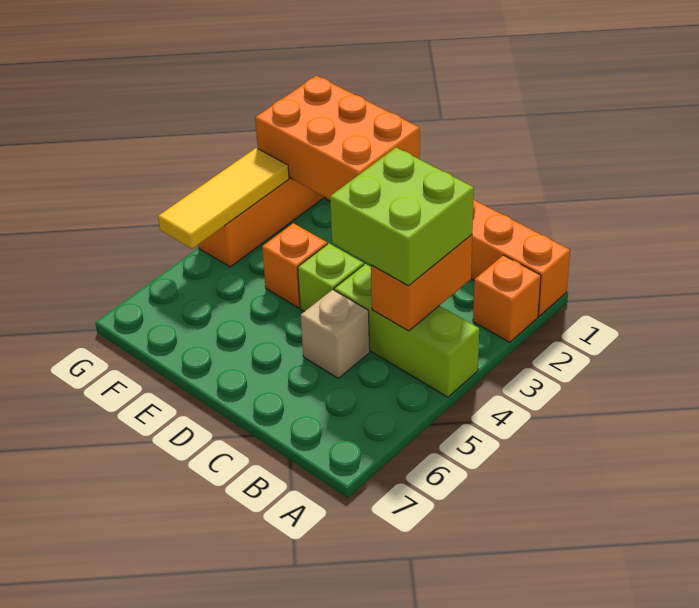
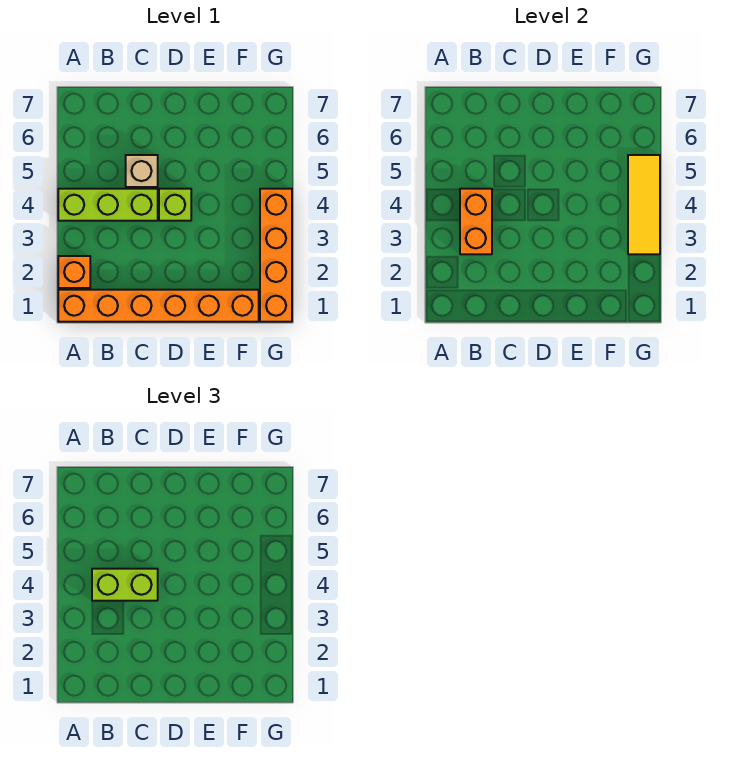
lime 2x2 brick [330,148,474,286] -> lime 1x2 brick [92,569,158,601]
orange 2x3 brick [255,76,420,199] -> none
orange 1x1 brick [262,223,327,308] -> none

